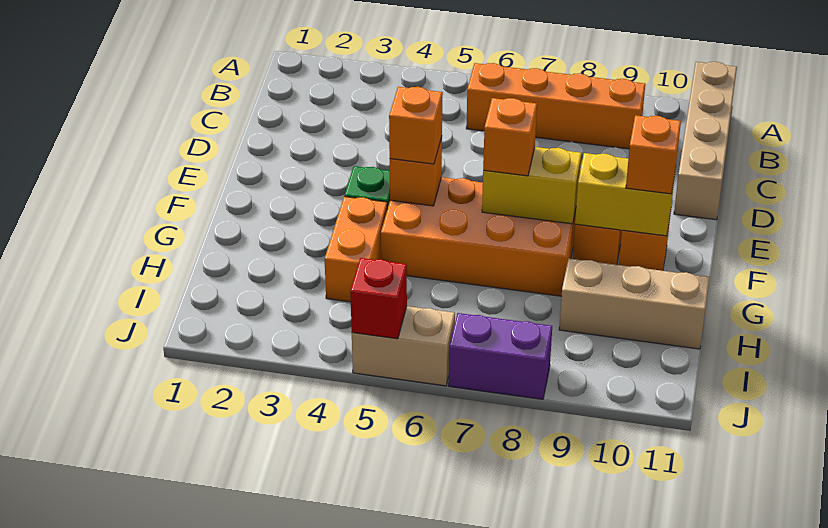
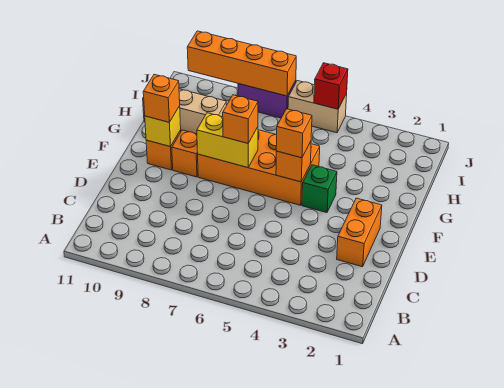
tan 1x4 brick [674,62,737,220] -> none
orange 1x4 brick [466,63,645,149] -> orange 1x4 brick moved to [187,31,296,96]
yellow 1x2 brick [575,153,675,236] -> yellow 1x1 brick [145,106,181,147]
orange 1x2 brick [325,197,387,302] -> orange 1x2 brick moved to [337,198,382,267]

